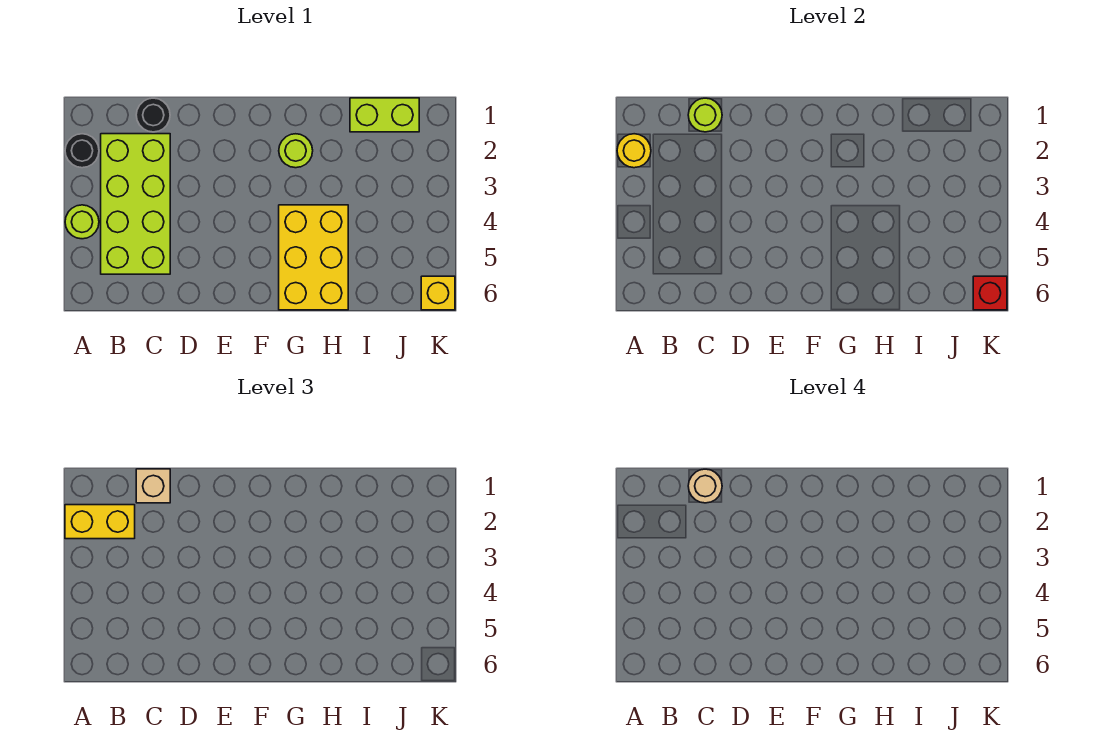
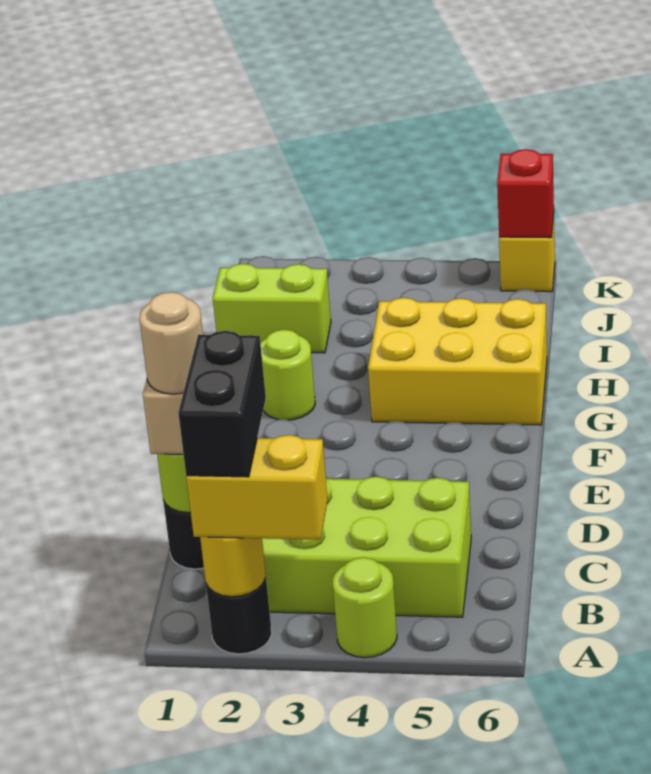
yellow 1x2 brick [65,505,135,539] -> yellow 1x2 brick turned to [186,435,328,540]
none -> black 1x2 brick [178,331,266,477]
lime 1x2 brick [350,98,419,132] -> lime 1x2 brick turned to [213,264,331,353]

